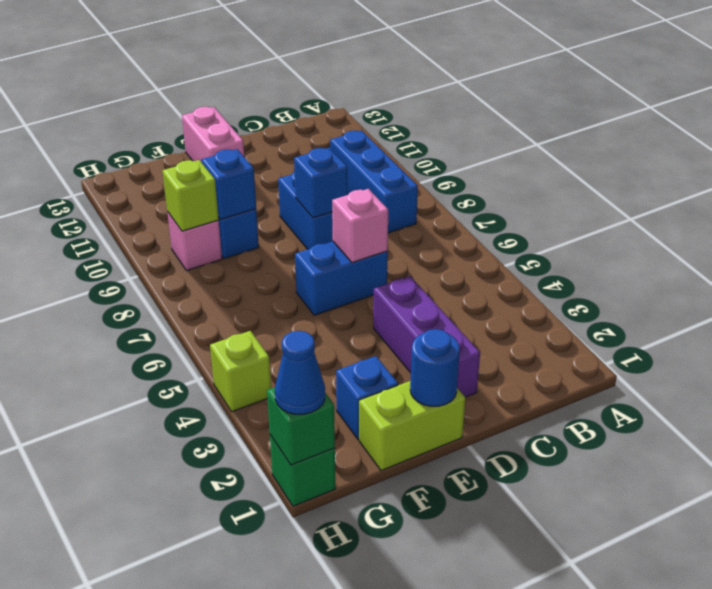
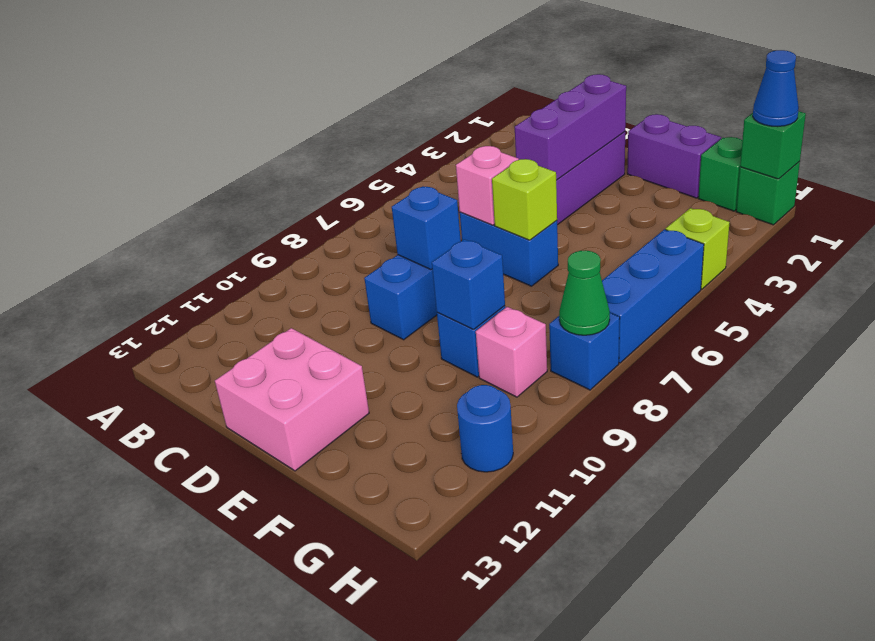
blue 1x3 brick [330,131,418,233] -> blue 1x3 brick moved to [602,229,704,363]
none -> purple 1x3 brick [515,74,626,180]
lime 1x2 brick [359,381,465,471] -> purple 1x2 brick [627,114,721,198]
blue 1x1 round brick [410,329,460,406] -> blue 1x1 round brick moved to [457,385,513,472]
pink 1x2 brick [182,107,244,162] -> pink 2x2 brick [215,328,369,471]
blue 1x1 brick [336,356,398,439] -> blue 1x1 brick moved to [549,313,620,390]
none -> green 1x1 brick [698,137,742,211]
lime 1x1 brick [163,160,219,231] -> lime 1x1 brick moved to [492,159,557,240]
none -> green 1x1 cone [559,250,610,335]

